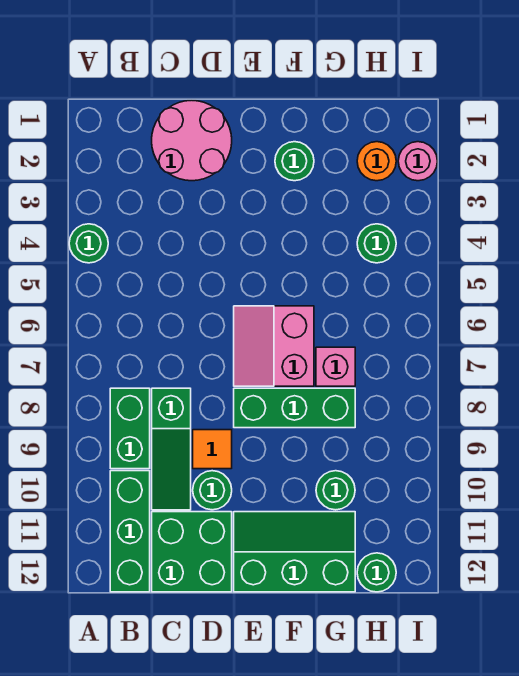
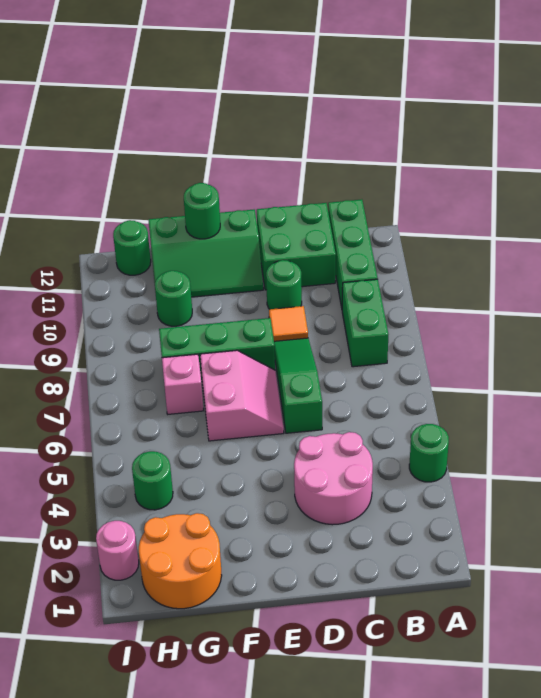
pink 2x2 round brick [152,100,232,181] -> pink 2x2 round brick moved to [294,432,373,525]
green 1x3 slope [152,388,191,510] -> green 1x3 slope moved to [274,338,322,433]
green 1x1 round brick [275,142,314,181] -> green 1x1 round brick moved to [184,183,220,239]
orange 1x1 round brick [357,142,396,181] -> orange 2x2 round brick [139,513,222,609]

